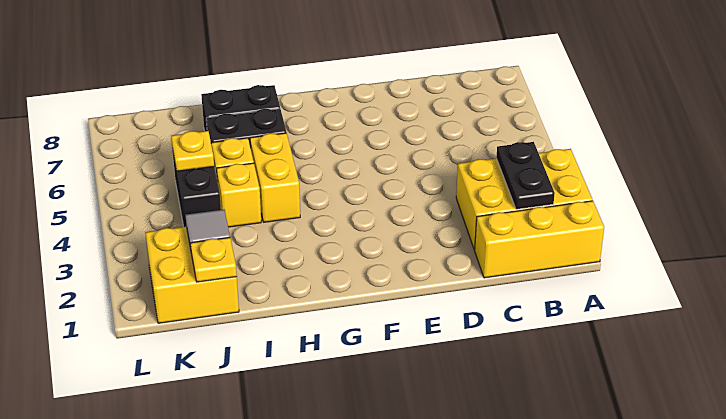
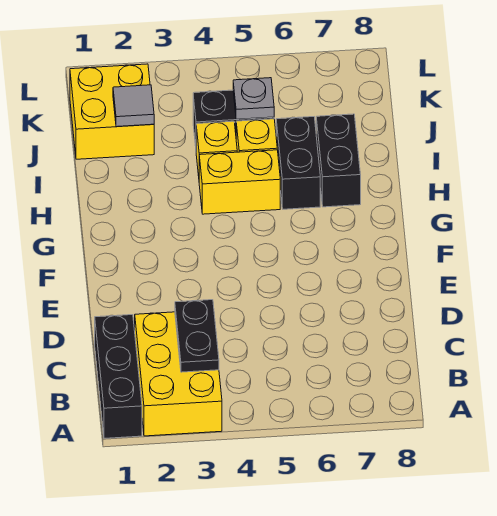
yellow 1x3 brick [475,201,604,278] -> black 1x3 brick [95,315,142,438]
black 1x2 plate [496,142,555,209] -> black 1x2 plate turned to [175,300,219,372]
yellow 1x1 plate [191,238,237,282] -> none
yellow 1x1 plate [171,131,214,171] -> grey 1x1 plate [233,78,274,119]

